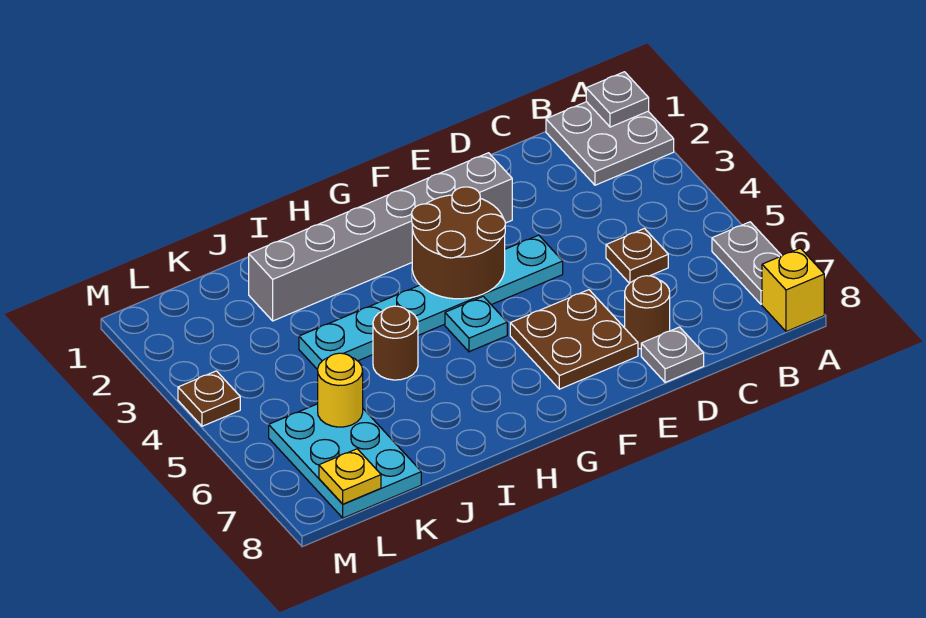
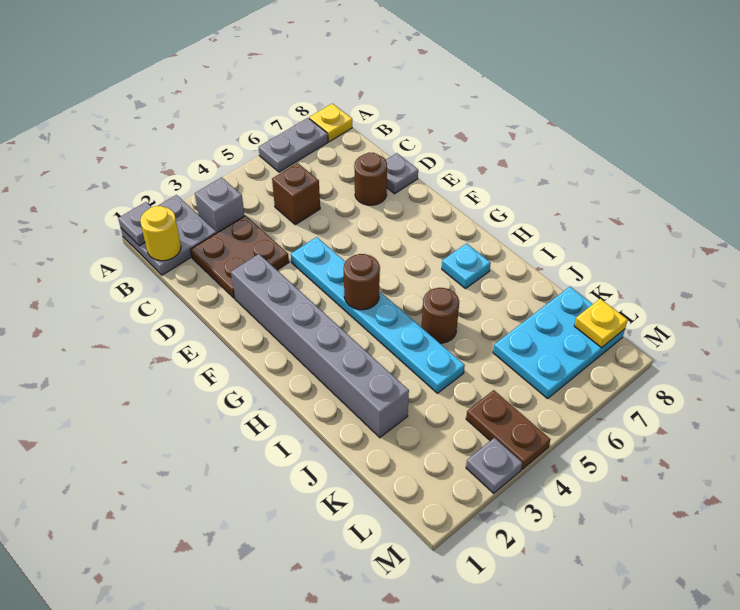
yellow 1x1 brick [762,248,824,332] -> yellow 1x1 plate [309,103,352,142]
none -> grey 1x1 brick [195,177,245,233]
brown 1x1 plate [606,229,668,283] -> brown 1x1 brick [272,163,320,225]
brown 2x2 plate [510,290,638,389] -> brown 2x2 plate moved to [191,216,289,298]
brown 2x2 round brick [412,187,505,299] -> brown 1x1 round brick [344,254,380,310]
cyan 1x1 plate [445,296,507,352] -> cyan 1x1 plate moved to [442,243,491,289]
yellow 1x1 round brick [318,353,363,427] -> yellow 1x1 round brick moved to [140,206,181,261]
none -> grey 1x1 plate [466,438,522,493]
brown 1x1 plate [178,371,240,426] -> brown 1x2 plate [466,390,550,469]

